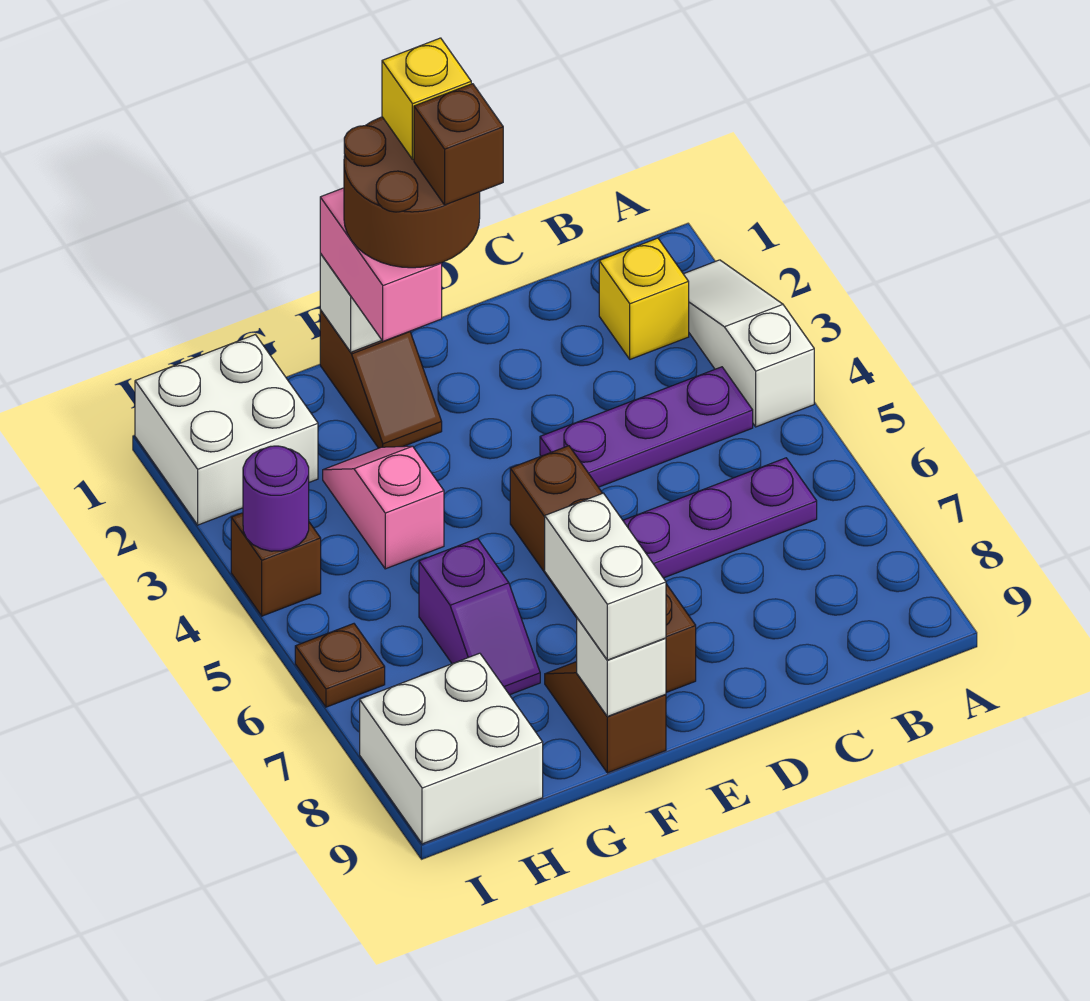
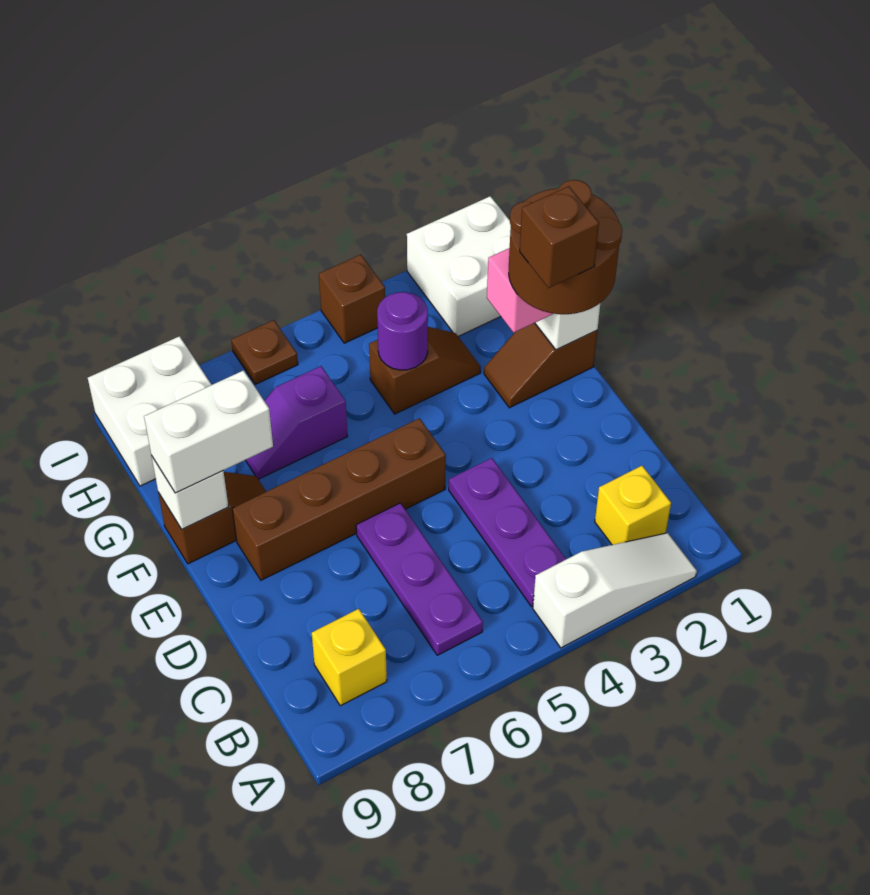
yellow 1x1 brick [382,38,471,159] -> yellow 1x1 brick moved to [312,609,387,706]
pink 1x2 slope [323,446,444,569] -> brown 1x2 slope [369,327,481,414]
purple 1x1 round brick [243,446,309,551] -> purple 1x1 round brick moved to [377,292,428,370]

